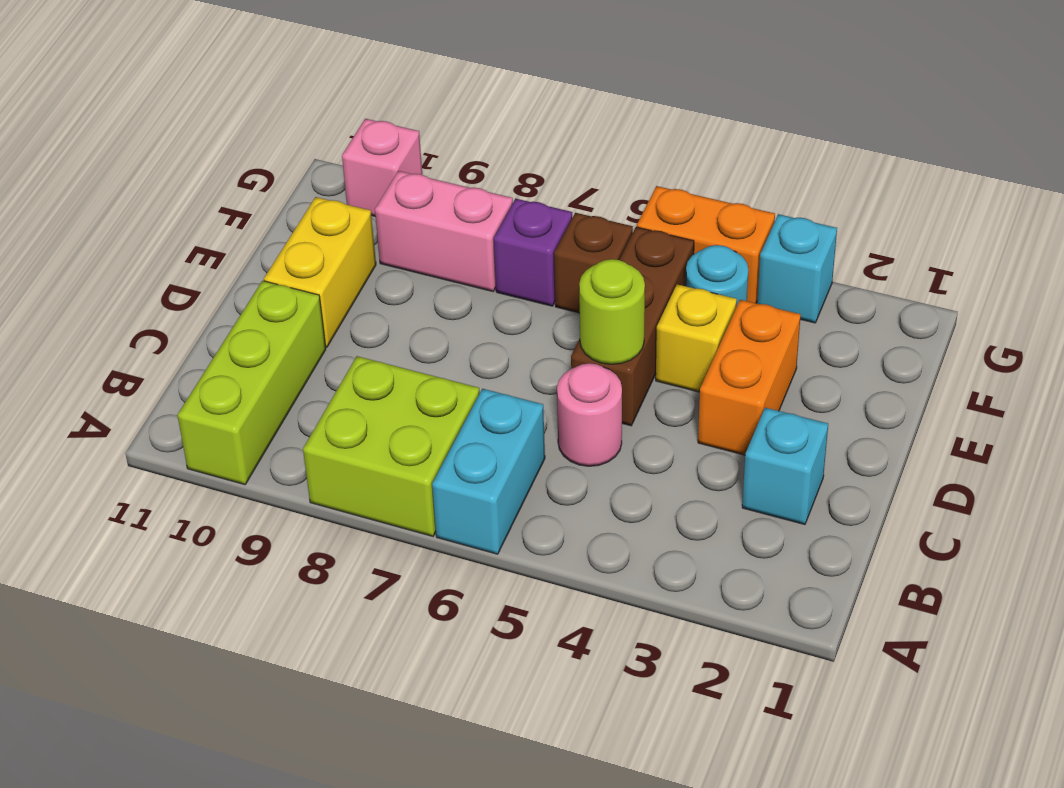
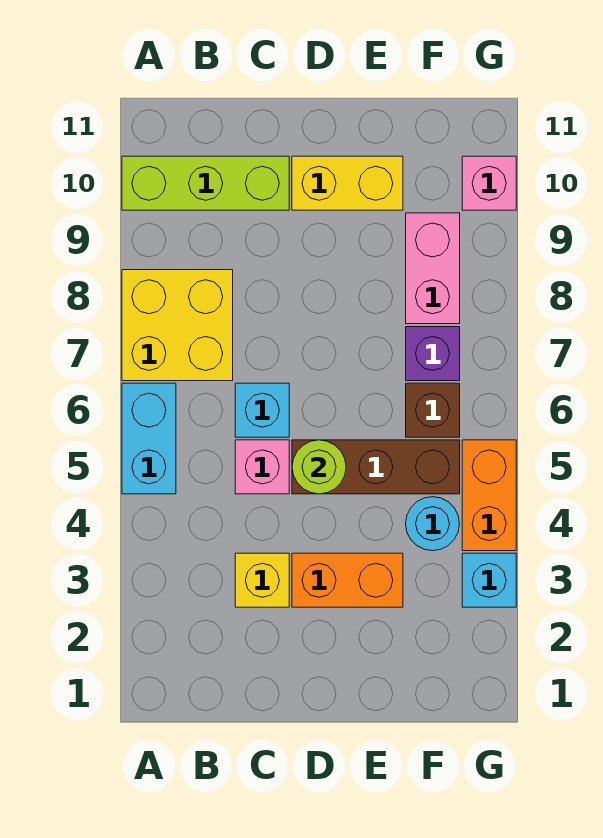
cyan 1x2 brick [432,389,545,554] -> cyan 1x2 brick turned to [122,383,176,494]
lime 2x2 brick [303,356,480,536] -> yellow 2x2 brick [122,270,233,381]
cyan 1x1 brick [742,408,828,525] -> cyan 1x1 brick moved to [235,383,289,437]
pink 1x1 round brick [557,363,622,466] -> pink 1x1 brick [235,440,289,494]
yellow 1x1 brick [656,284,737,392] -> yellow 1x1 brick moved to [235,553,289,607]

